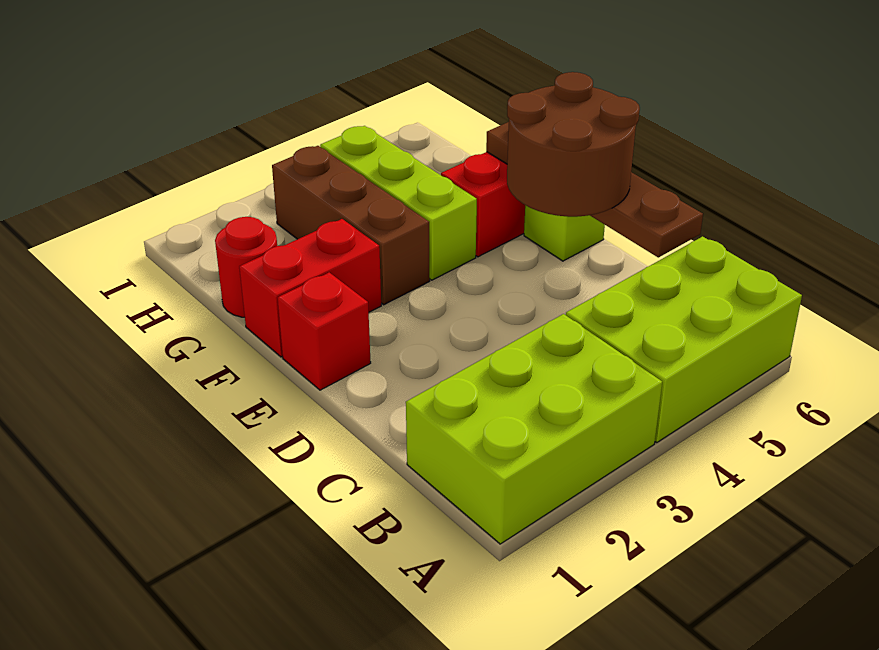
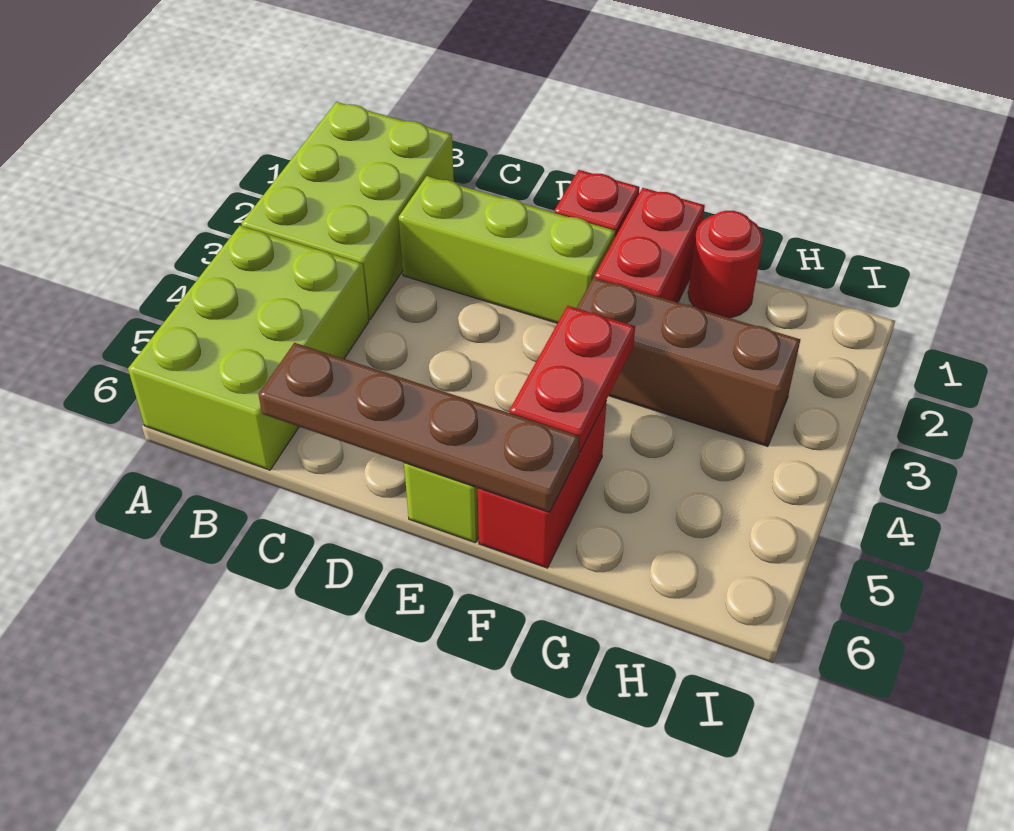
brown 2x2 round brick [507,72,640,217] -> none
lime 1x3 brick [320,126,477,280] -> lime 1x3 brick moved to [399,176,615,323]
none -> red 1x2 plate [510,306,635,453]

